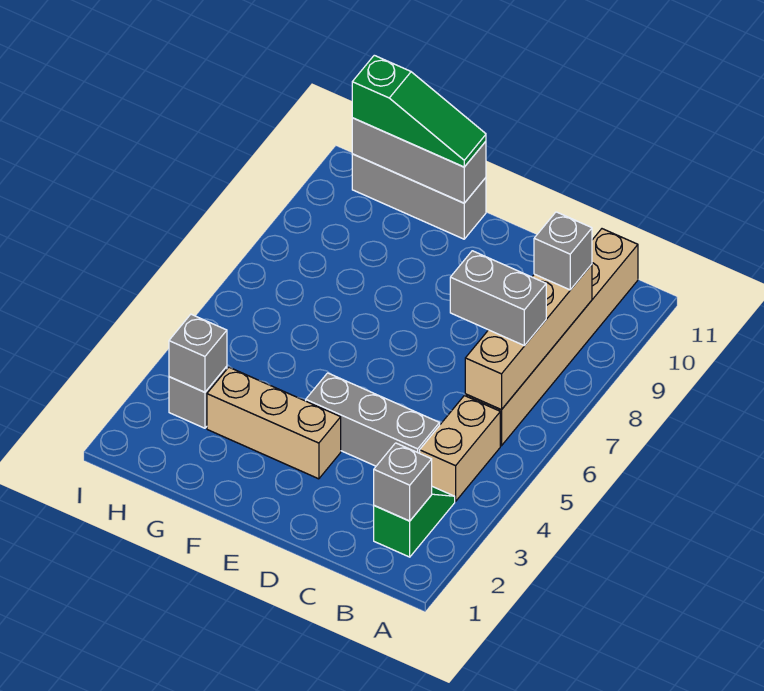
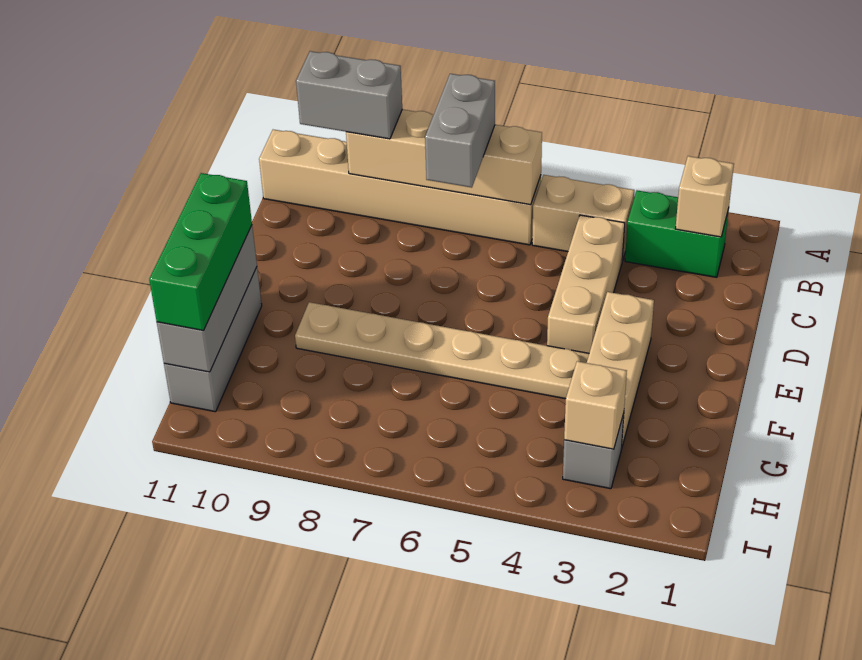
green 1x2 slope [374,487,455,557] -> green 1x2 brick [625,190,729,277]
grey 1x1 brick [374,443,432,521] -> tan 1x1 brick [676,156,734,237]
grey 1x1 brick [534,212,592,290] -> grey 1x2 brick [296,51,402,139]
grey 1x3 brick [306,373,440,466] -> tan 1x3 brick [547,215,625,353]
none -> tan 1x6 plate [295,302,589,399]
green 1x3 slope [352,55,486,167] -> green 1x3 brick [149,173,252,331]
grey 1x1 brick [169,314,227,392] -> tan 1x1 brick [564,361,627,449]

